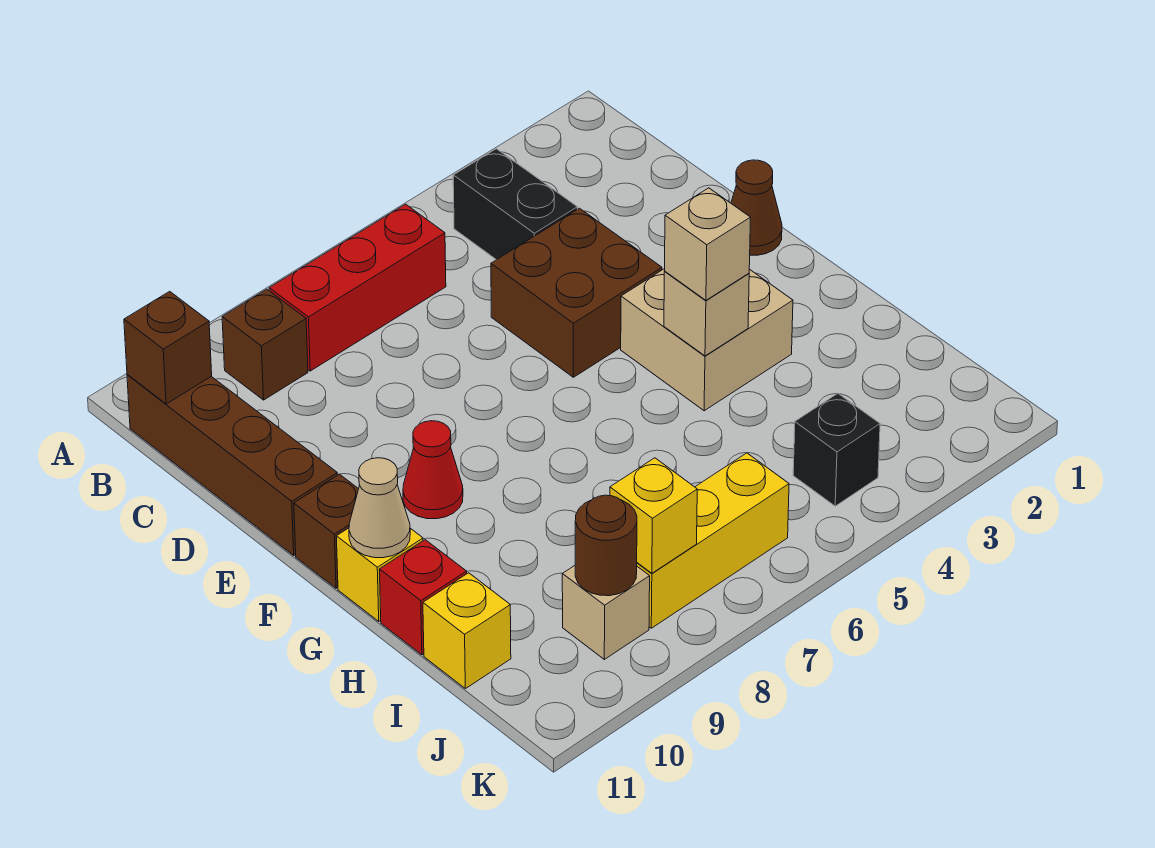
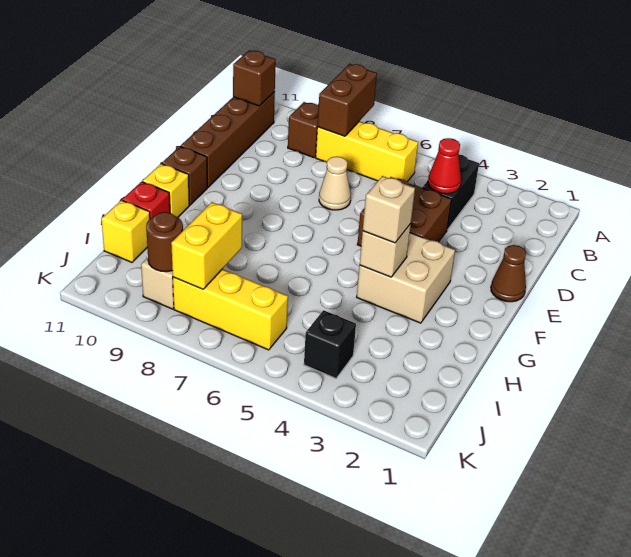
none -> brown 1x2 brick [318,64,377,136]
red 1x3 brick [269,204,446,371] -> yellow 1x3 brick [316,121,418,182]
red 1x1 cone [403,421,463,519] -> red 1x1 cone moved to [428,138,461,194]
tan 1x1 cone [349,458,410,558] -> tan 1x1 cone moved to [319,156,351,210]
yellow 1x1 brick [610,458,697,573] -> yellow 1x2 brick [171,202,242,289]

